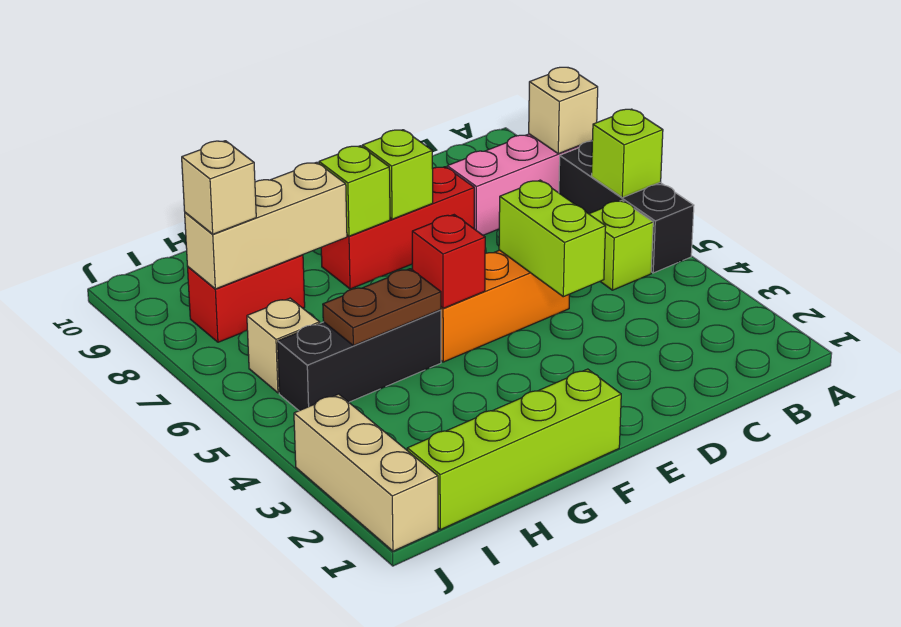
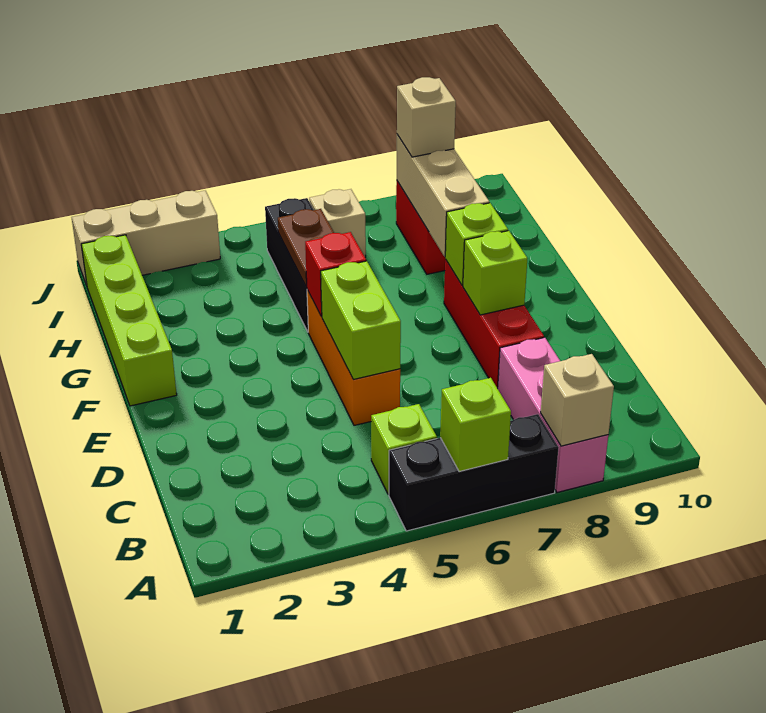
lime 1x2 brick [499,180,606,297] -> lime 1x2 brick turned to [321,261,401,379]

